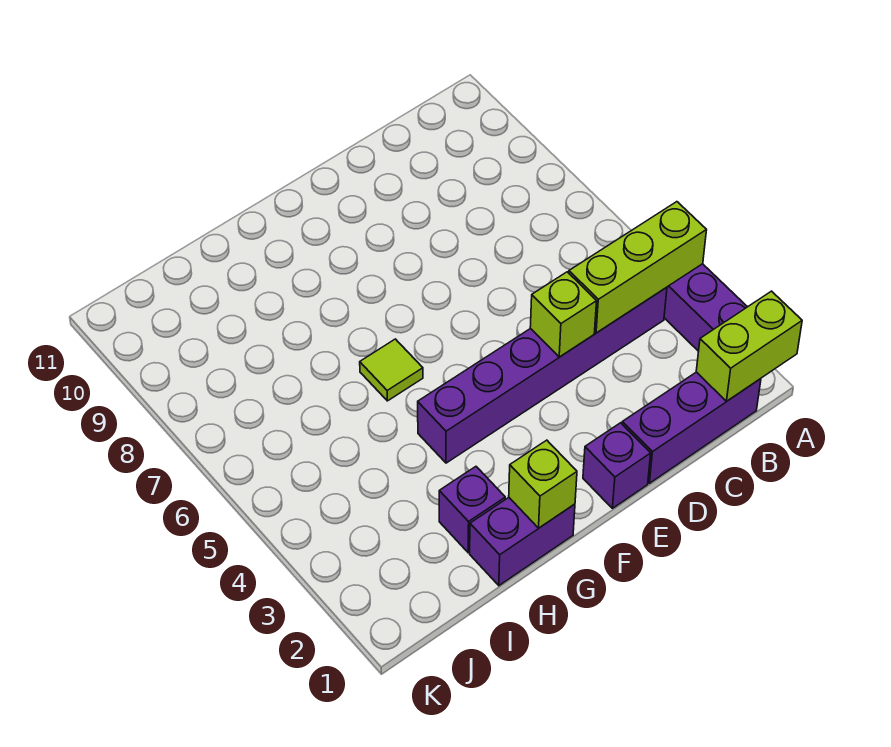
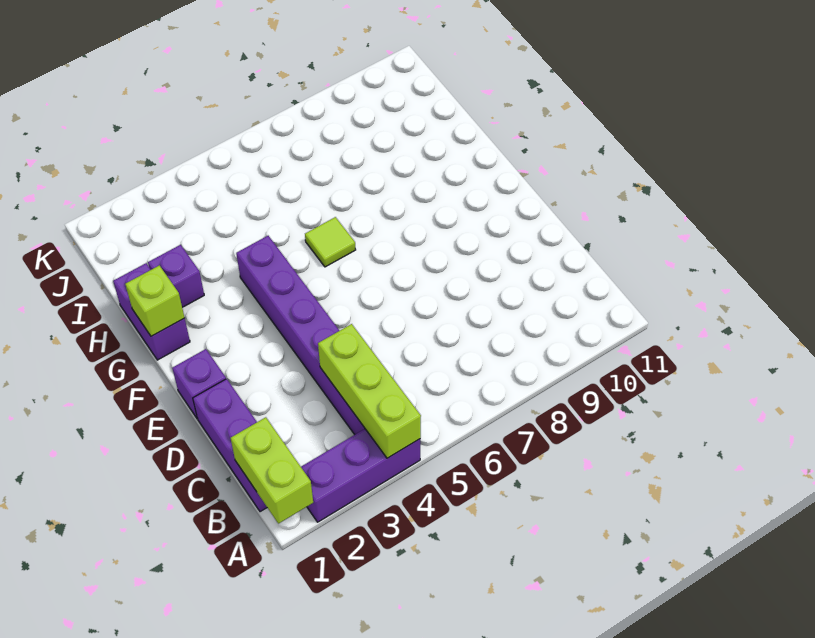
lime 1x1 brick [530,272,597,357] -> none

